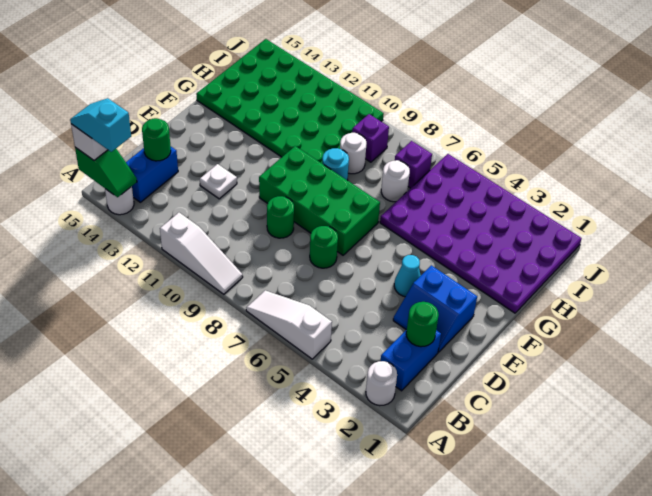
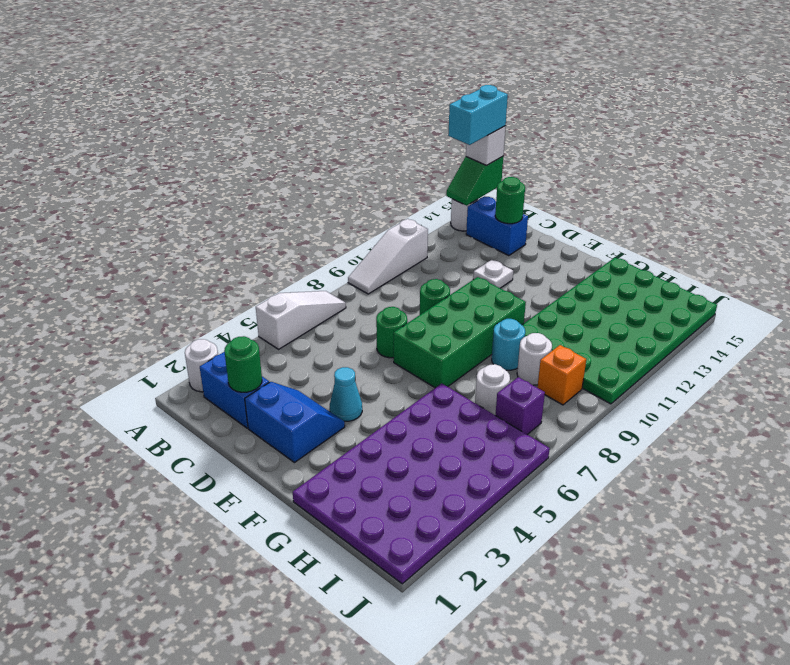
cyan 1x2 slope [70,98,131,152] -> cyan 1x2 brick [448,85,508,145]
blue 2x2 slope [393,265,477,352] -> blue 2x2 slope turned to [245,382,345,463]
purple 1x1 brick [352,114,389,162] -> orange 1x1 brick [537,345,586,405]

